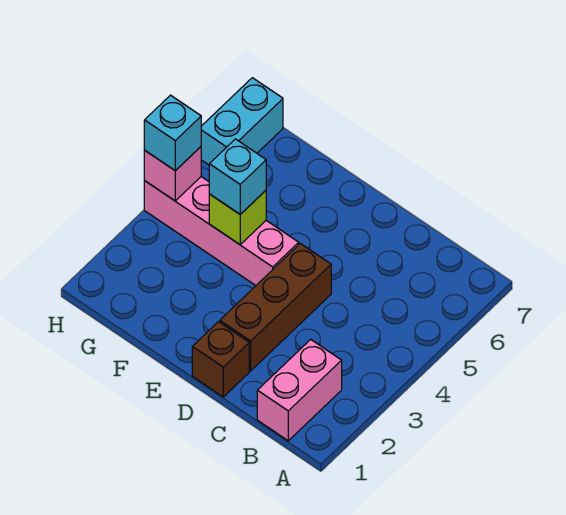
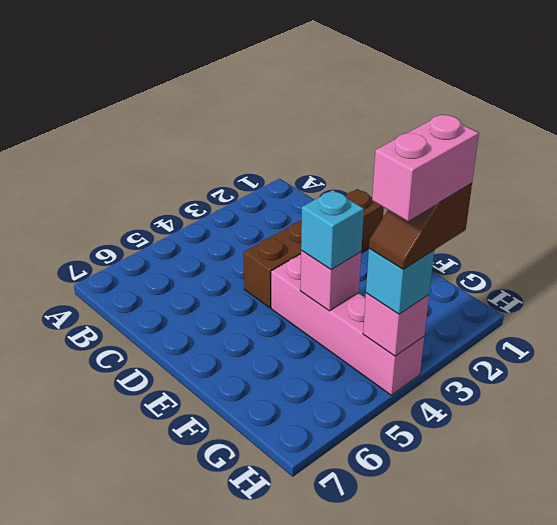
pink 1x2 brick [257,339,342,441] -> pink 1x2 brick moved to [372,115,479,221]
lime 1x1 brick [209,191,266,244] -> pink 1x1 brick [300,251,361,311]
none -> brown 1x2 slope [369,183,472,269]
cyan 1x2 brick [201,78,283,165] -> none

